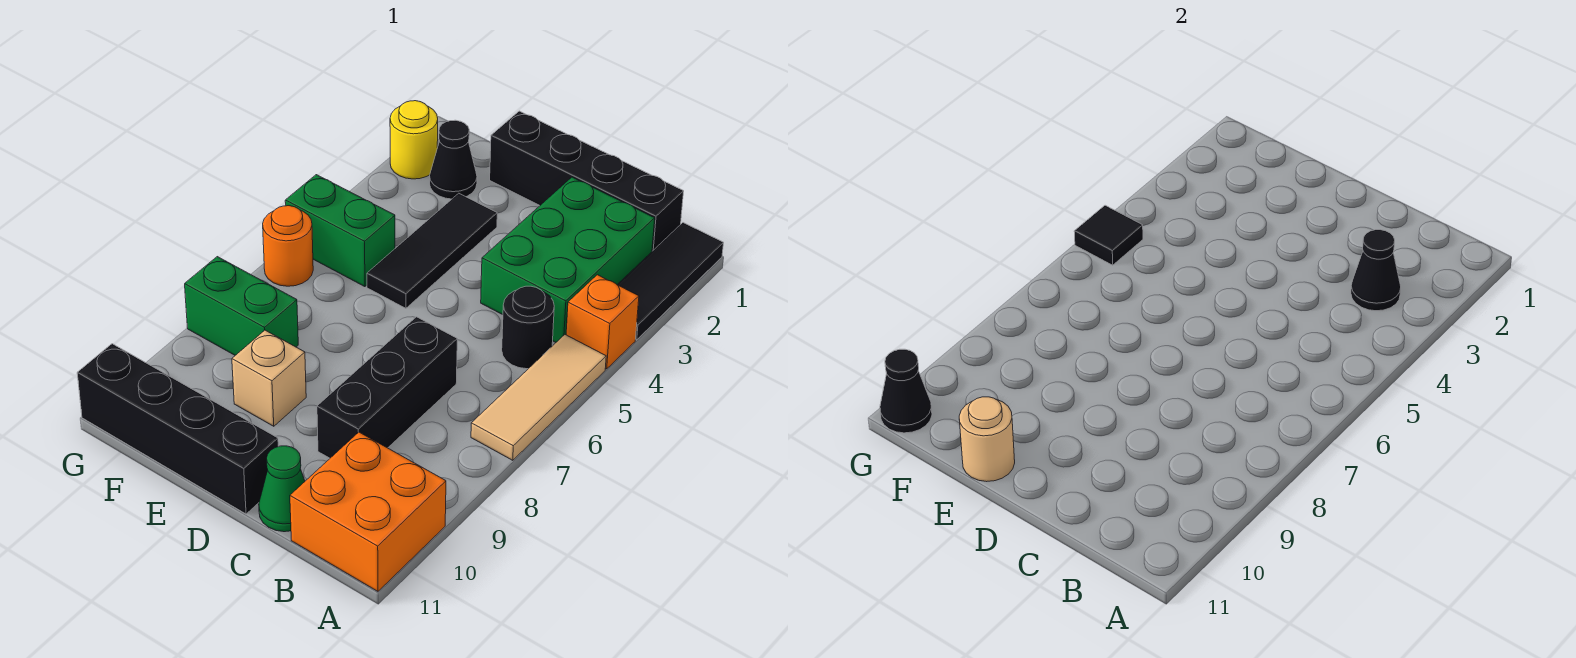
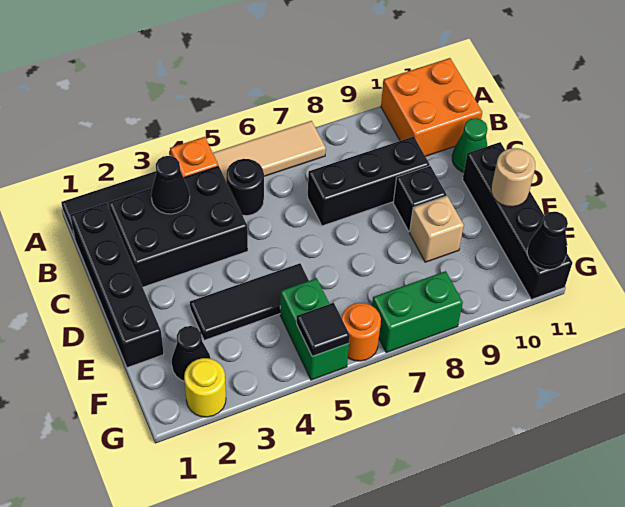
green 2x3 brick [481,177,655,342] -> black 2x3 brick [109,166,248,287]
none -> black 1x1 brick [393,166,446,232]
green 1x2 brick [185,257,298,355] -> green 1x2 brick turned to [372,271,463,353]

